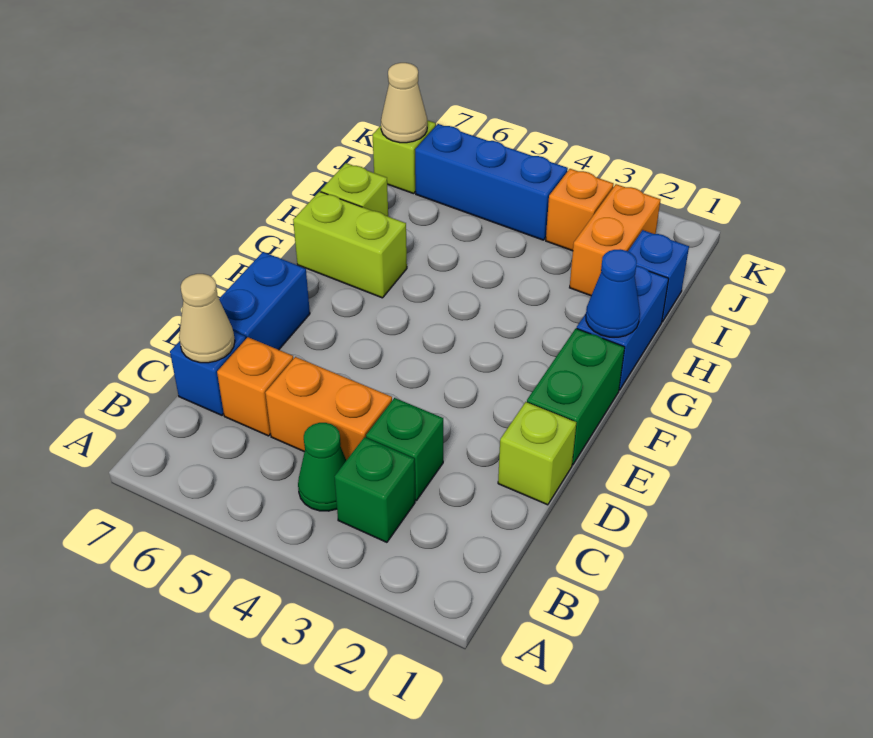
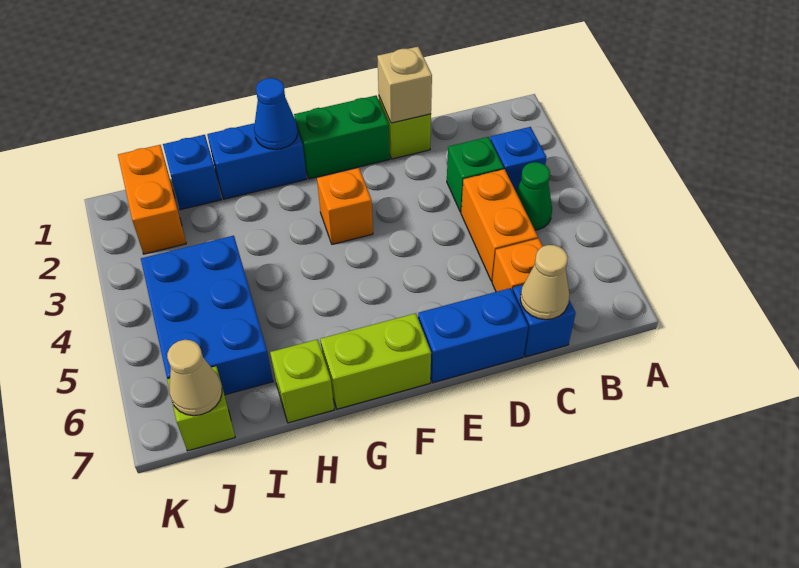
green 1x1 brick [334,437,415,542] -> blue 1x1 brick [490,127,547,191]
none -> tan 1x1 brick [377,47,432,123]
lime 1x2 brick [293,191,407,298] -> lime 1x2 brick turned to [320,313,431,409]
orange 1x2 brick [570,184,661,296] -> orange 1x2 brick turned to [118,145,186,254]
orange 1x1 brick [546,169,613,251] -> orange 1x1 brick moved to [317,168,373,244]
blue 1x3 brick [415,124,568,240] -> blue 2x3 brick [141,236,273,395]

